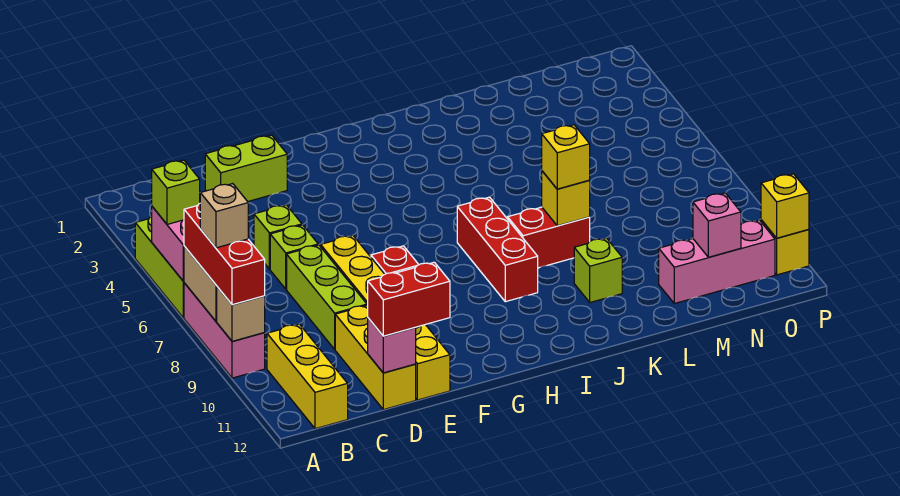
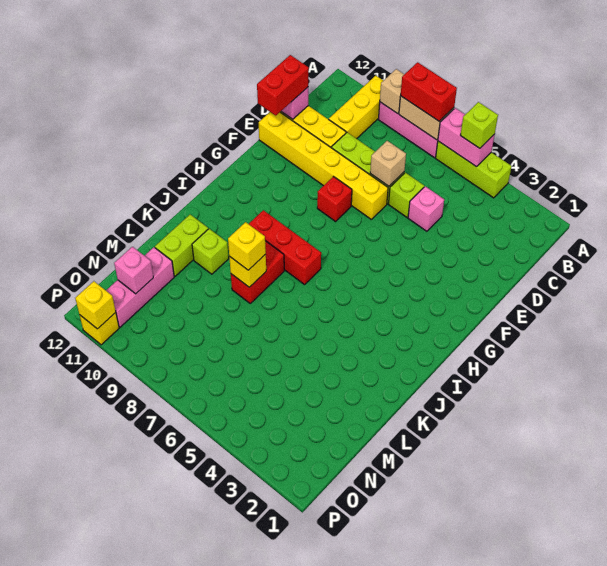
red 1x3 brick [184,204,265,305] -> red 1x2 brick [401,62,457,121]
tan 1x1 brick [200,184,248,248] -> tan 1x1 brick moved to [370,141,406,186]
yellow 1x3 brick [267,324,348,429] -> yellow 1x3 brick turned to [329,76,383,139]
lime 1x2 brick [205,135,287,202] -> lime 1x2 brick moved to [155,215,208,276]
lime 1x1 brick [254,205,302,269] -> pink 1x1 brick [408,186,444,231]

